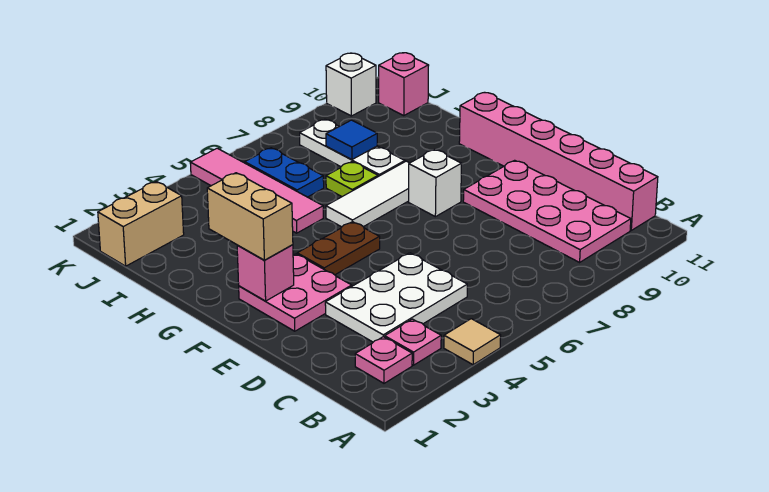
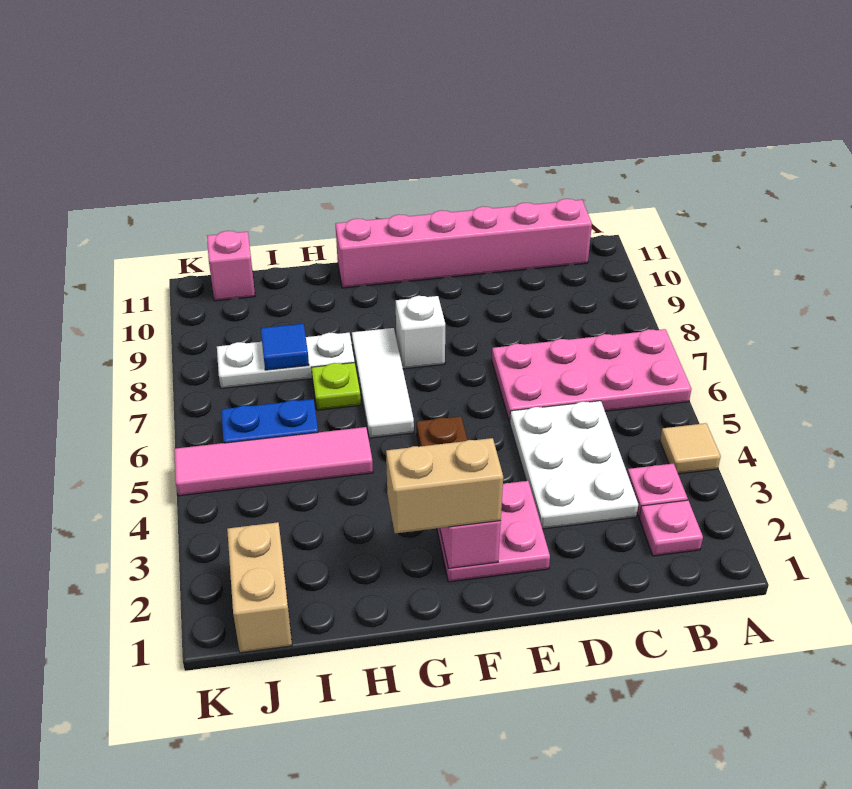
pink 2x4 plate [463,160,631,262] -> pink 2x4 plate moved to [492,329,691,422]
white 1x1 brick [326,53,376,116] -> none

